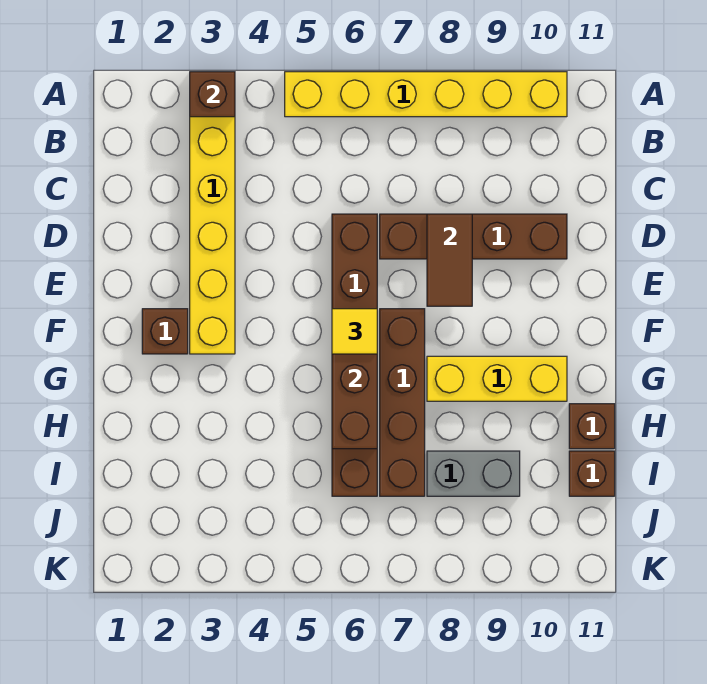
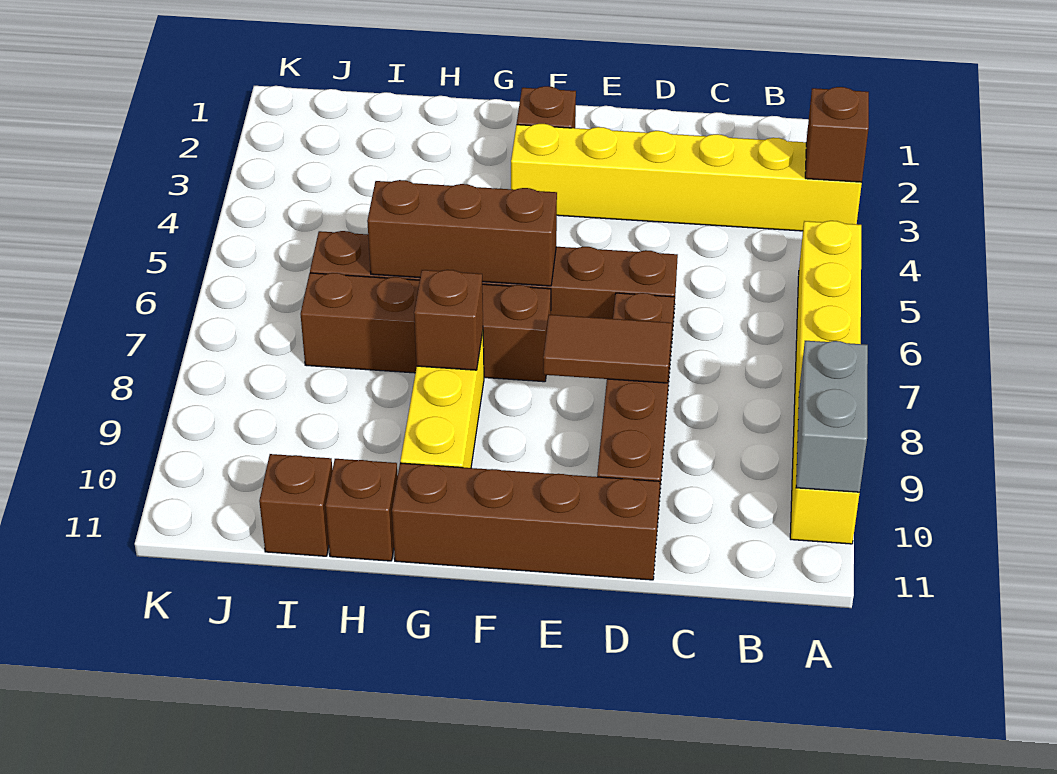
none -> brown 1x4 brick [392,463,660,580]
yellow 1x1 tile [332,309,377,354] -> none
none -> brown 1x1 brick [414,270,483,370]
grey 1x2 brick [427,451,520,496] -> grey 1x2 brick moved to [796,341,868,492]

